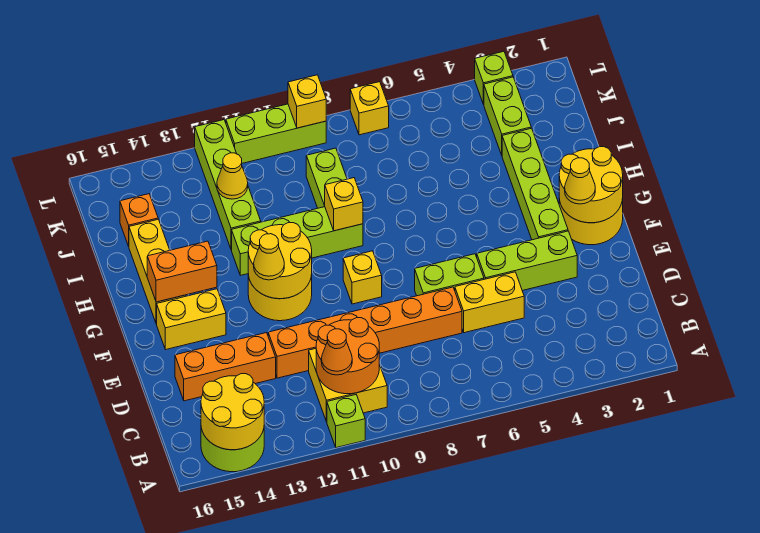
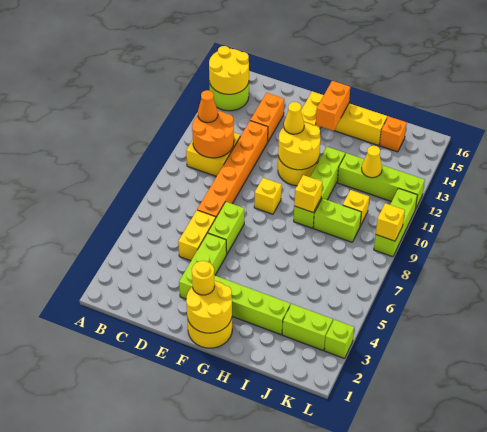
lime 1x1 brick [327,395,365,448] -> none
orange 1x3 brick [175,333,276,401] -> orange 1x2 brick [250,93,284,141]
yellow 1x1 cone [565,158,595,204] -> yellow 1x1 round brick [192,261,215,295]
yellow 1x1 brick [350,82,389,135] -> yellow 1x1 brick moved to [343,190,369,226]

